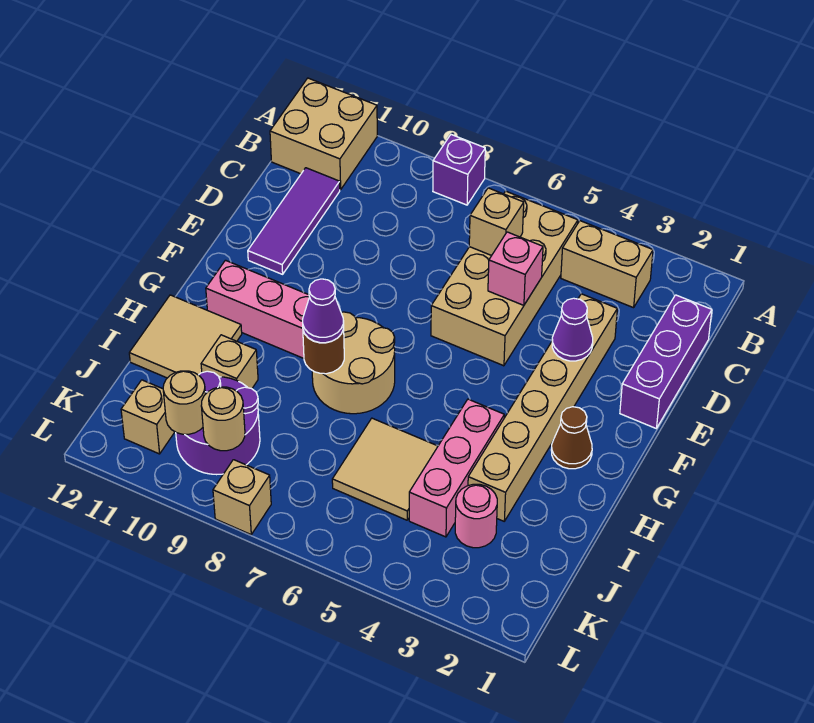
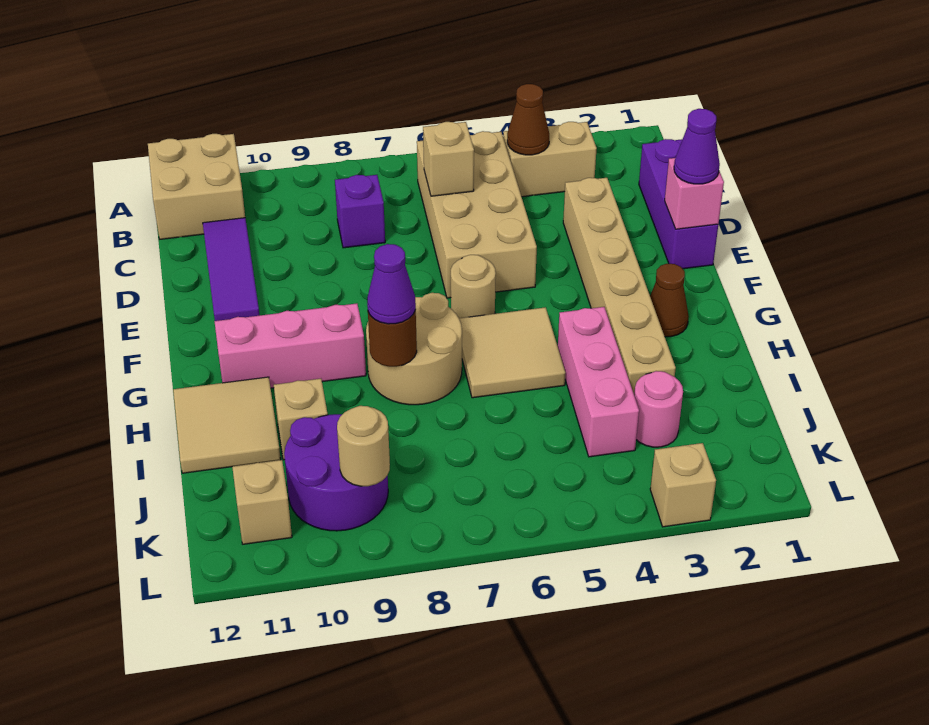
purple 1x1 brick [433,135,485,205] -> purple 1x1 brick moved to [335,175,385,248]
none -> brown 1x1 cone [507,84,549,155]
pink 1x1 brick [488,232,543,305] -> pink 1x1 brick moved to [665,158,724,229]
purple 1x1 cone [552,298,593,361] -> purple 1x1 cone moved to [674,109,720,184]
tan 2x2 tile [332,418,438,520] -> tan 2x2 tile moved to [459,307,565,398]
tan 1x1 round brick [163,371,205,434] -> tan 1x1 round brick moved to [451,255,496,318]
tan 1x1 brick [213,460,271,534] -> tan 1x1 brick moved to [650,443,716,527]

